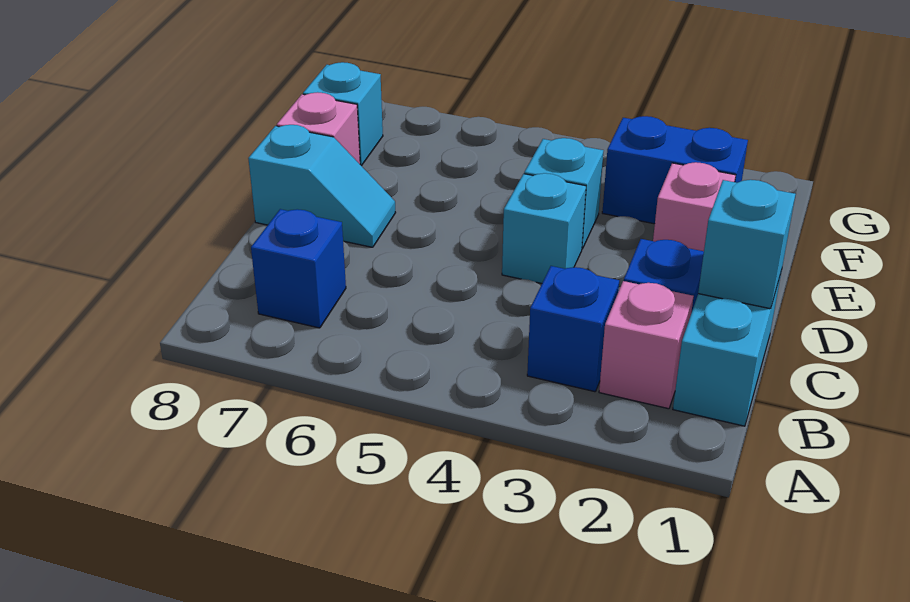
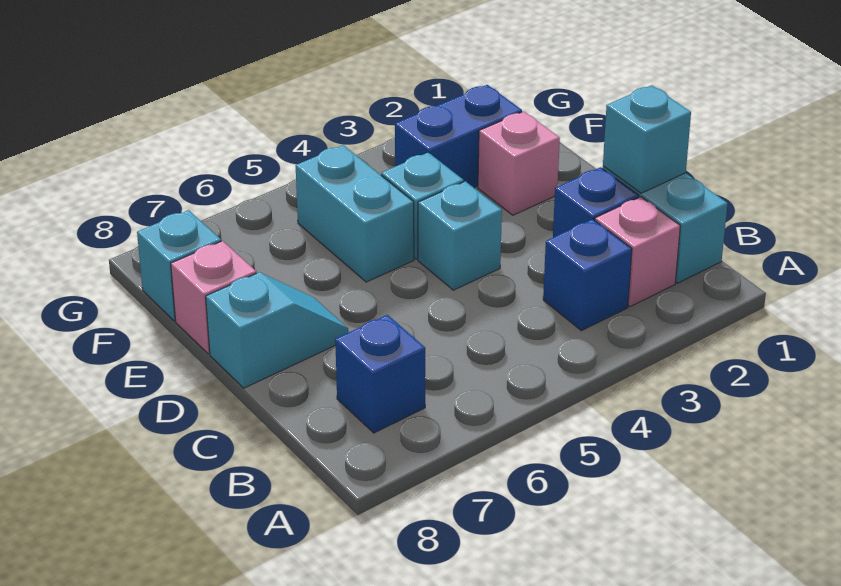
none -> cyan 1x2 brick [296,145,414,282]

